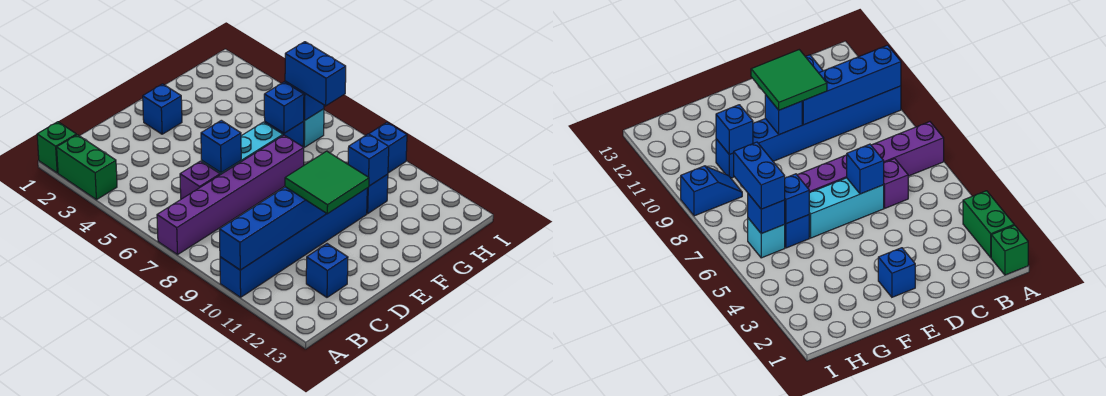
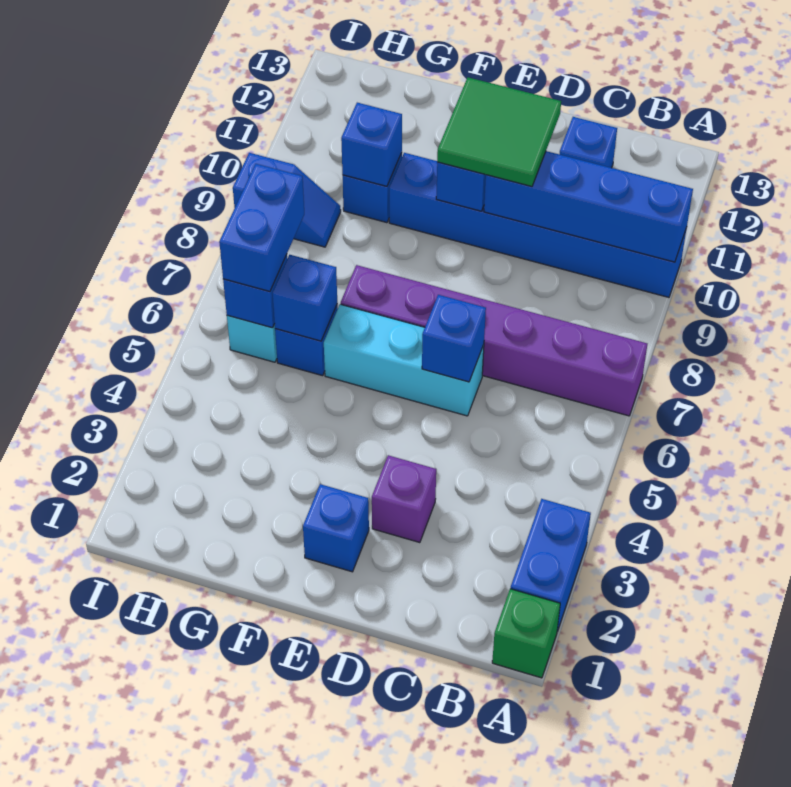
green 1x2 brick [57,135,117,200] -> blue 1x2 brick [511,499,591,632]
purple 1x1 brick [180,161,220,199] -> purple 1x1 brick moved to [372,455,436,543]

